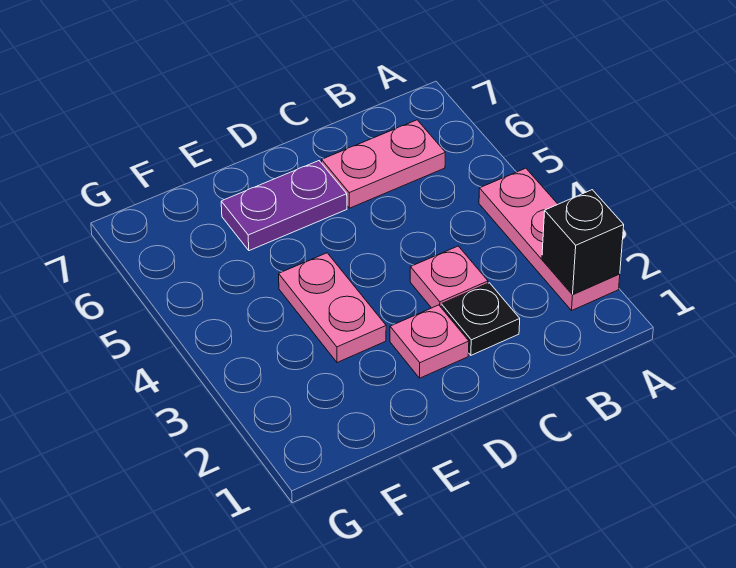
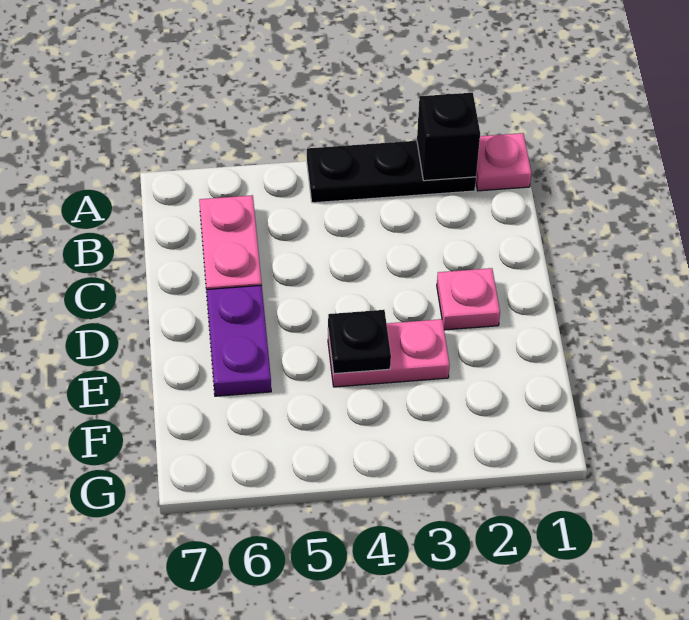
pink 1x3 plate [479,168,620,310] -> black 1x3 plate [307,141,476,203]
black 1x1 plate [441,283,520,355] -> black 1x1 plate moved to [328,310,391,374]
pink 1x1 plate [410,246,488,308] -> pink 1x1 plate moved to [476,133,531,191]

